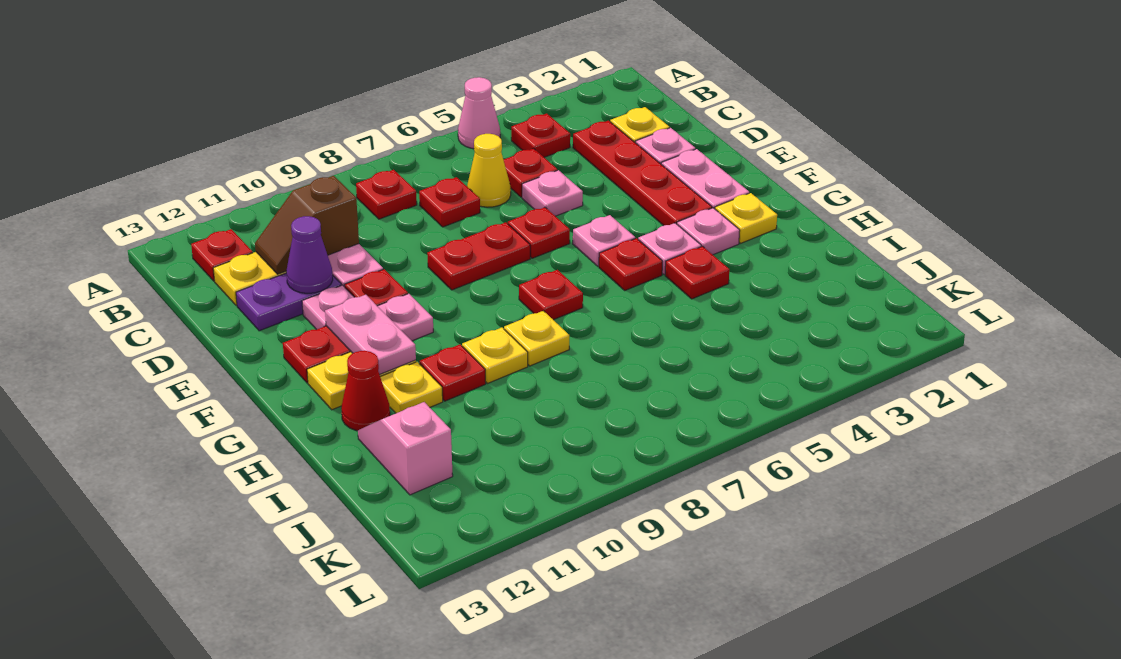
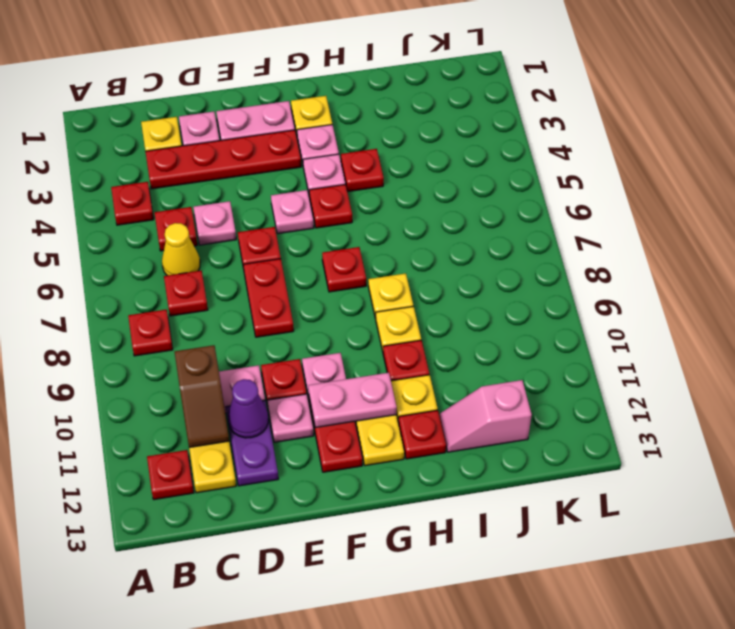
pink 1x1 cone [458,77,500,149] -> none
red 1x1 cone [341,351,390,431] -> red 1x1 plate [399,410,446,459]

